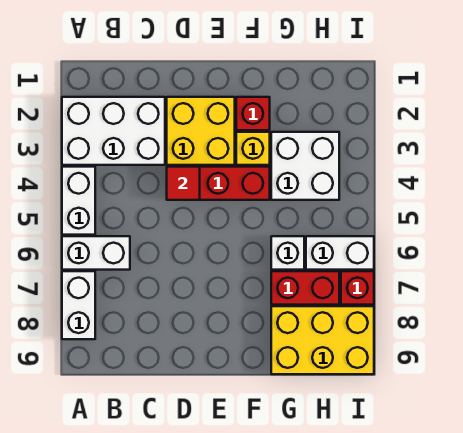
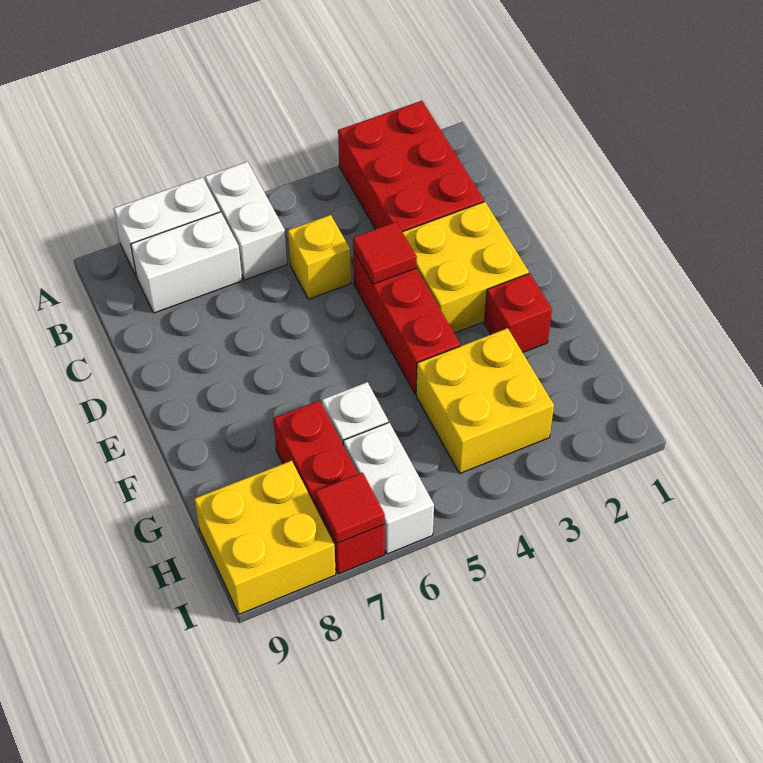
white 2x3 brick [62,97,165,165] -> red 2x3 brick [338,101,484,232]
white 1x2 brick [62,167,95,235] -> white 1x2 brick moved to [131,212,242,313]
yellow 1x1 brick [236,132,270,165] -> yellow 1x1 brick moved to [288,215,351,299]
white 2x2 brick [271,132,339,200] -> yellow 2x2 brick [416,328,554,474]
yellow 2x3 brick [271,306,374,374] -> yellow 2x2 brick [194,461,336,614]
none -> red 1x1 tile [315,472,385,543]

